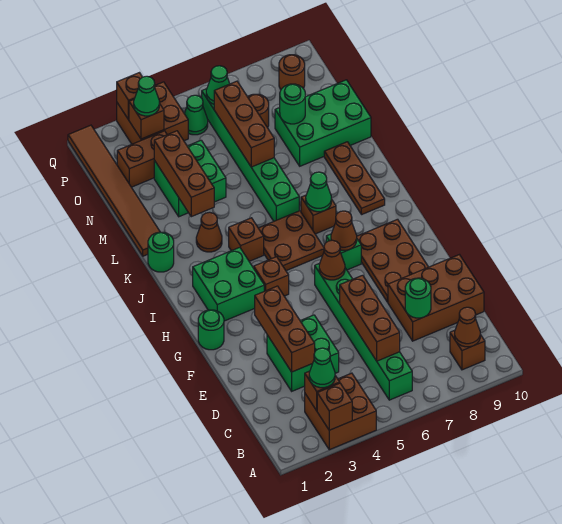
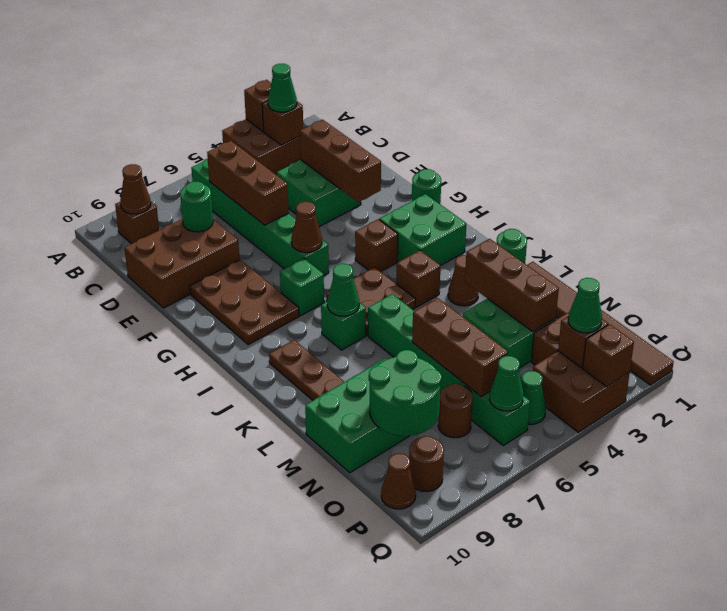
brown 1x1 cone [331,211,357,250] -> brown 1x1 cone moved to [381,453,416,509]
brown 1x1 brick [301,195,336,234] -> green 1x1 brick [321,302,366,350]
green 1x1 round brick [280,84,305,124] -> green 2x2 round brick [369,350,442,436]

